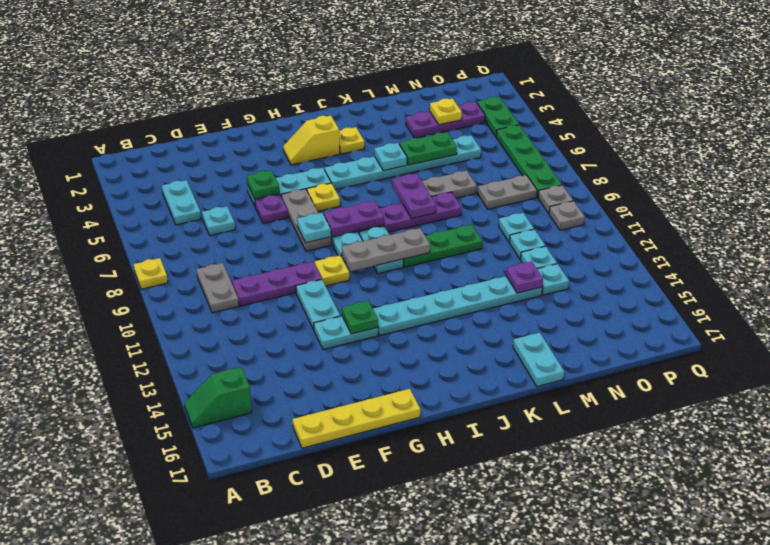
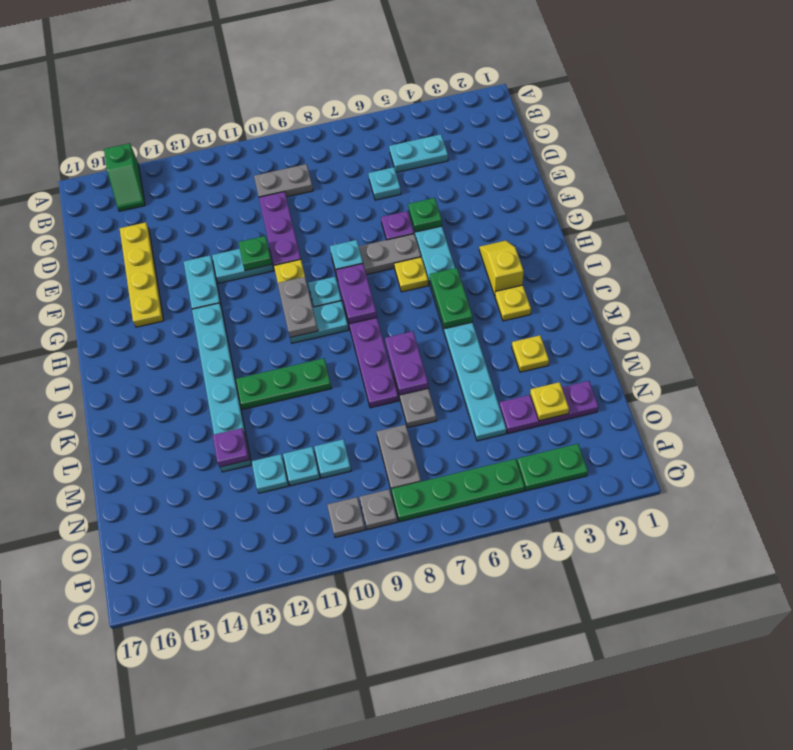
yellow 1x1 plate [134,258,168,289] -> yellow 1x1 plate moved to [512,335,549,372]
green 1x2 slope [185,367,252,428] -> green 1x2 slope turned to [104,143,145,211]
yellow 1x4 plate [293,389,420,448] -> yellow 1x4 plate moved to [120,222,164,327]
green 1x1 plate [342,301,378,334] -> green 1x1 plate moved to [238,236,272,271]
grey 1x3 plate [342,228,430,271] -> grey 1x2 plate [278,277,318,337]
green 1x3 plate [403,225,482,267] -> green 1x3 plate turned to [236,358,331,409]
cyan 1x1 plate [375,143,407,171] -> none
purple 1x2 plate [393,173,436,218] -> purple 1x2 plate turned to [385,331,428,395]
green 1x2 plate [399,132,457,165] -> green 1x2 plate moved to [430,268,473,328]
cyan 1x2 plate [513,333,564,386] -> none
purple 1x3 plate [406,102,485,138] -> purple 1x3 plate turned to [499,381,599,433]
cyan 1x1 plate [537,264,569,295] -> none

